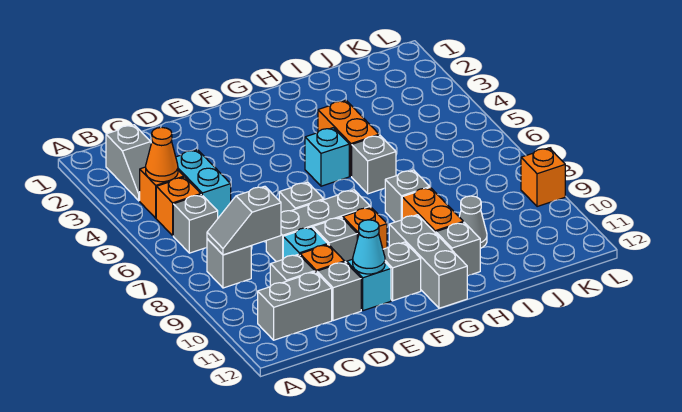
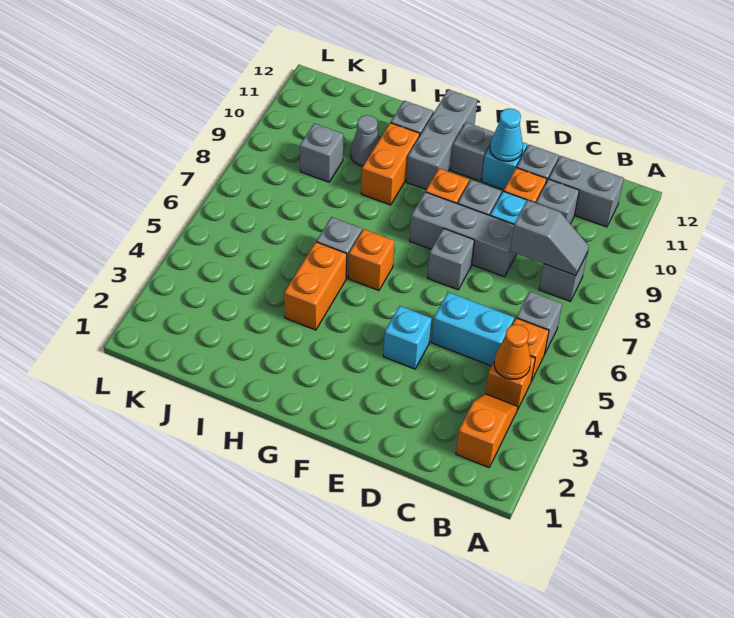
grey 1x2 slope [106,125,151,201] -> orange 1x2 slope [456,394,518,468]
cyan 1x2 brick [176,150,231,218] -> cyan 1x2 brick turned to [432,292,514,366]
cyan 1x1 brick [305,128,349,186] -> cyan 1x1 brick moved to [383,306,432,369]
grey 1x1 brick [385,170,430,222] -> grey 1x1 brick moved to [300,123,343,182]
orange 1x1 brick [521,148,565,207] -> orange 1x1 brick moved to [348,229,394,291]

